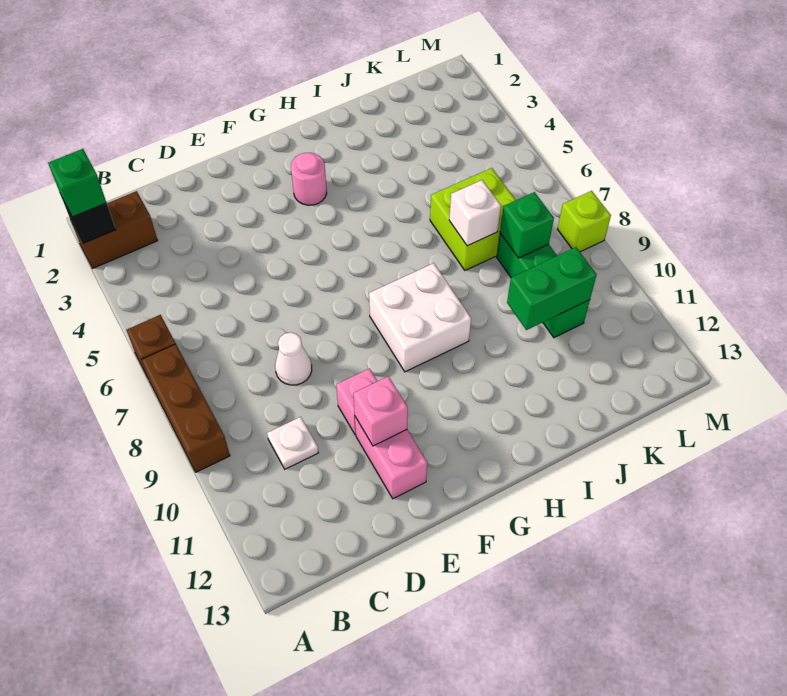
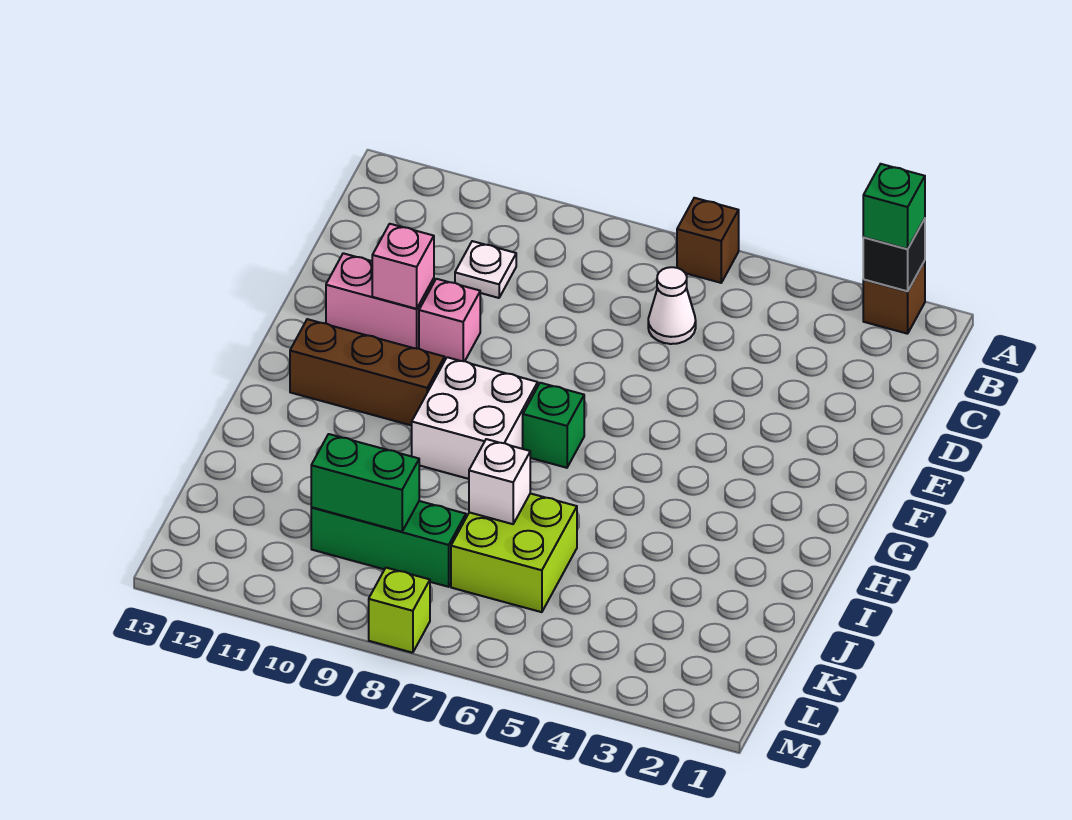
brown 1x2 brick [72,191,158,268] -> brown 1x1 brick [863,261,925,334]
brown 1x3 brick [141,344,230,472] -> brown 1x3 brick moved to [290,319,445,426]
white 1x1 cone [275,332,312,385] -> white 1x1 cone moved to [648,267,696,344]
pink 1x1 round brick [291,153,327,205] -> none
green 1x2 brick [507,247,597,330] -> green 1x2 brick turned to [311,434,419,532]
green 1x1 brick [500,192,554,258] -> green 1x1 brick moved to [523,383,584,468]

